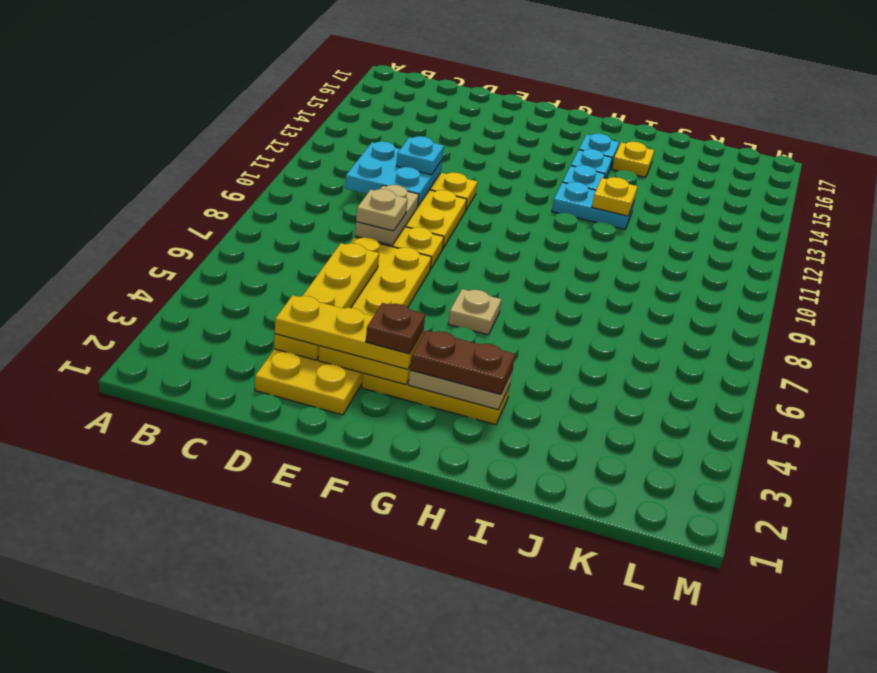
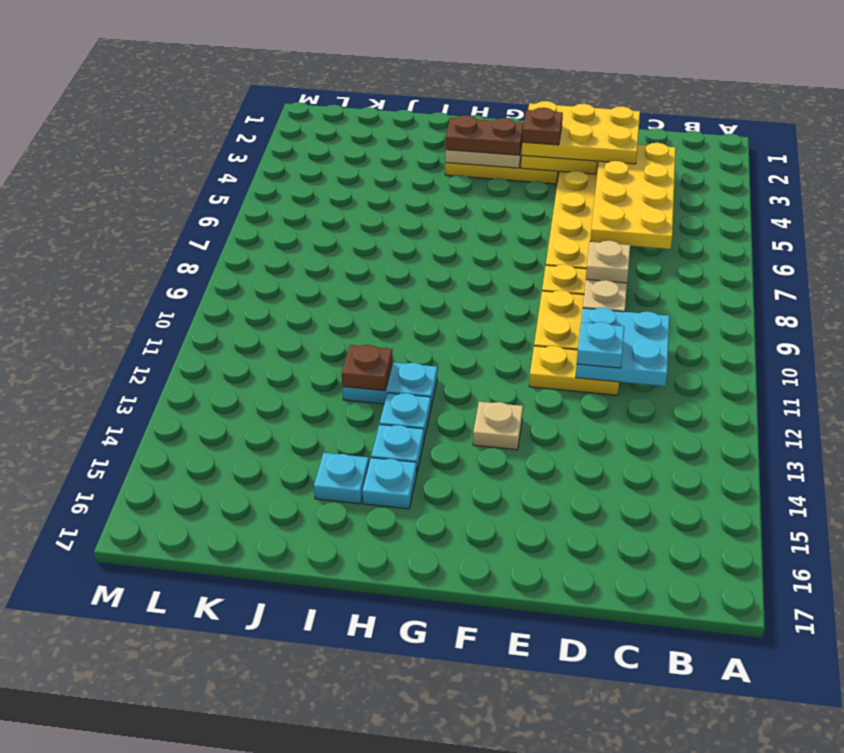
yellow 1x4 plate [274,243,379,360] -> yellow 2x4 plate [590,143,676,249]
yellow 1x3 plate [275,295,423,369] -> yellow 2x3 plate [522,101,640,164]
tan 1x1 plate [448,289,501,335] -> tan 1x1 plate moved to [473,402,523,450]
yellow 1x1 plate [592,177,637,216] -> brown 1x1 plate [342,345,393,391]
yellow 1x1 plate [612,142,654,177] -> cyan 1x1 plate [314,453,369,504]

